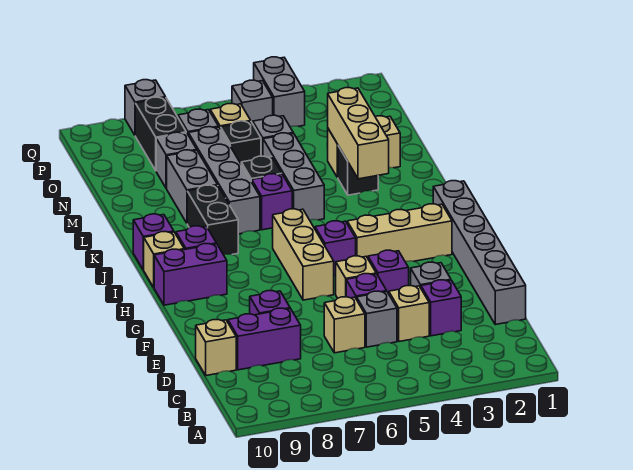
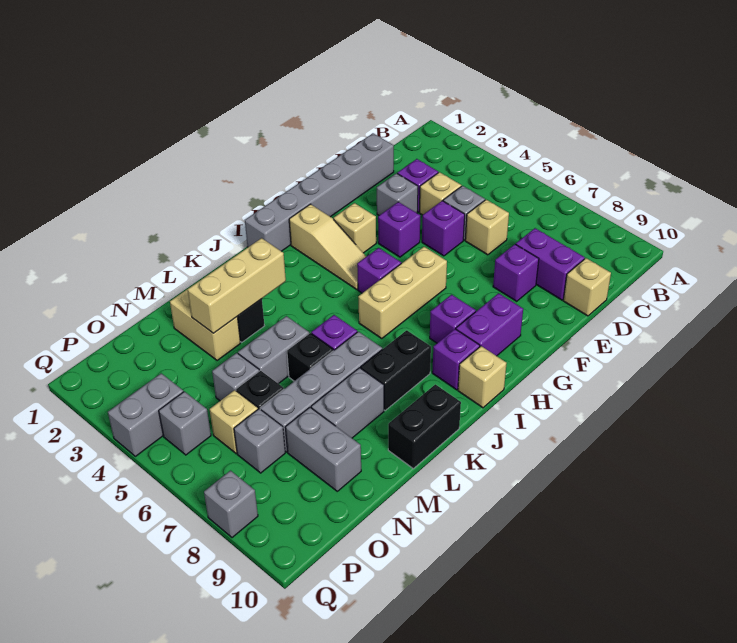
tan 1x1 brick [336,256,376,298] -> tan 1x1 brick moved to [334,203,376,253]
tan 1x3 brick [347,204,452,262] -> tan 1x3 slope [289,204,366,290]
purple 1x2 brick [154,244,227,305] -> purple 1x2 brick turned to [456,293,523,356]
purple 1x1 brick [133,214,174,270] -> purple 1x1 brick moved to [430,295,476,343]
grey 1x3 brick [263,133,324,220] -> grey 1x2 brick [238,316,309,384]
grey 1x1 brick [156,132,197,188] -> grey 1x2 brick [285,407,361,491]
black 1x2 brick [135,97,186,170] -> black 1x2 brick moved to [388,384,461,469]

